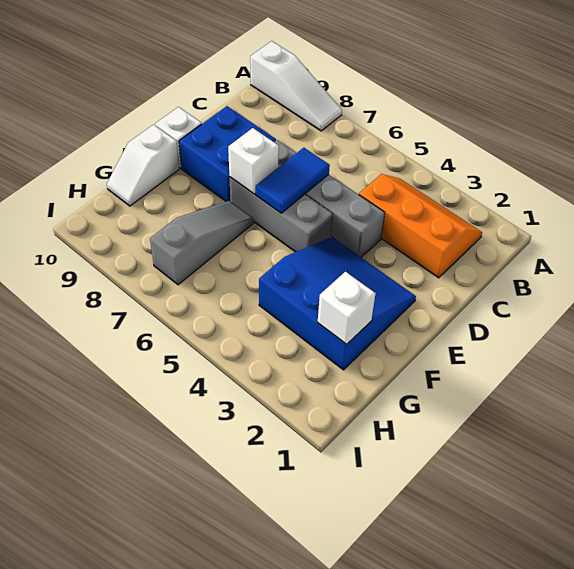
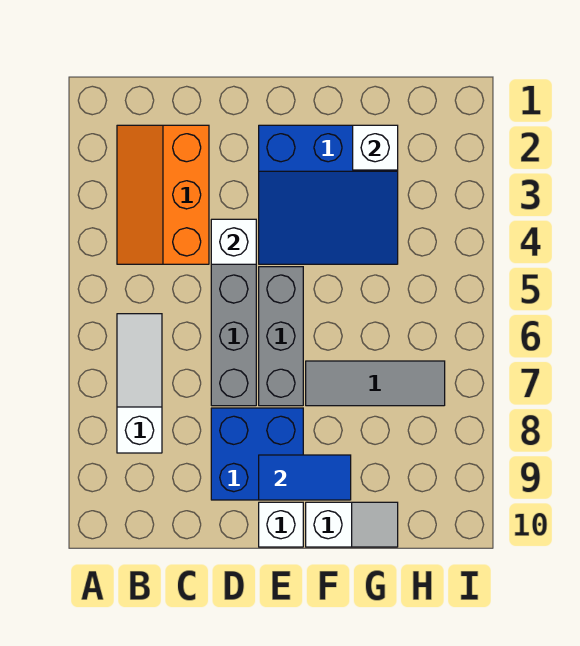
white 1x3 slope [250,41,342,131] -> white 1x3 slope moved to [117,314,162,453]
blue 1x2 tile [256,148,330,213] -> blue 1x2 tile moved to [259,455,351,500]
blue 3x3 slope [259,237,416,370] -> blue 3x3 slope turned to [259,125,398,264]
white 1x1 brick [228,128,279,194] -> white 1x1 brick moved to [211,219,256,264]
grey 1x3 slope [150,201,254,285] -> grey 1x3 tile [306,361,445,406]

